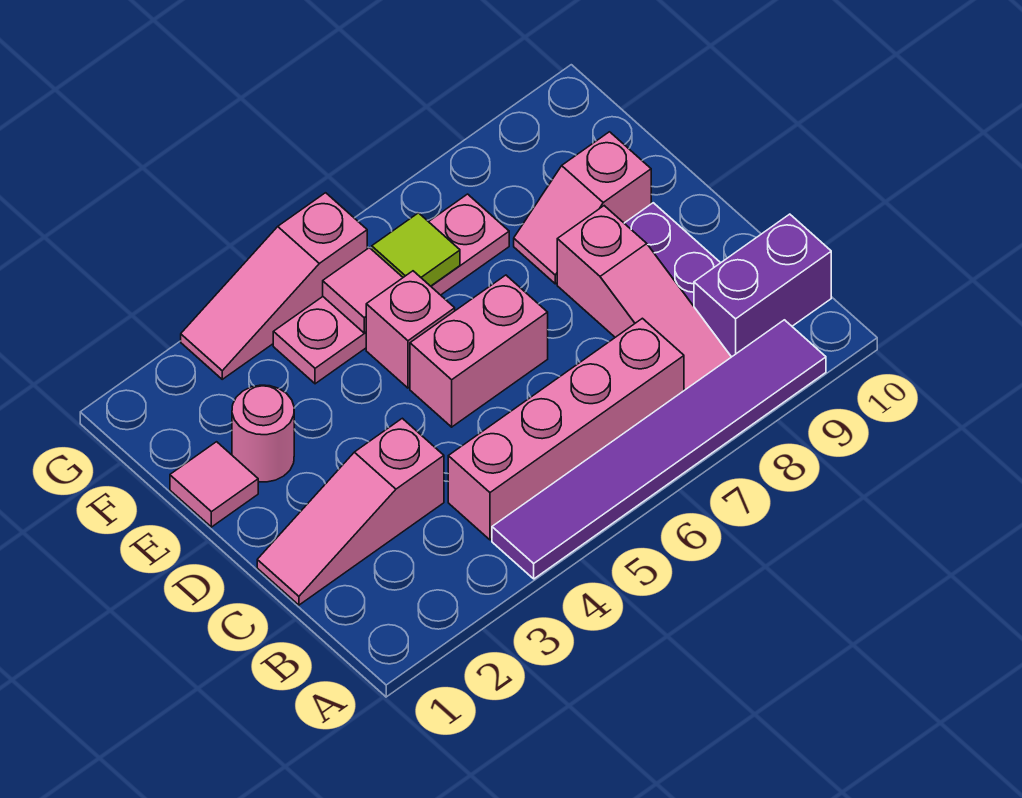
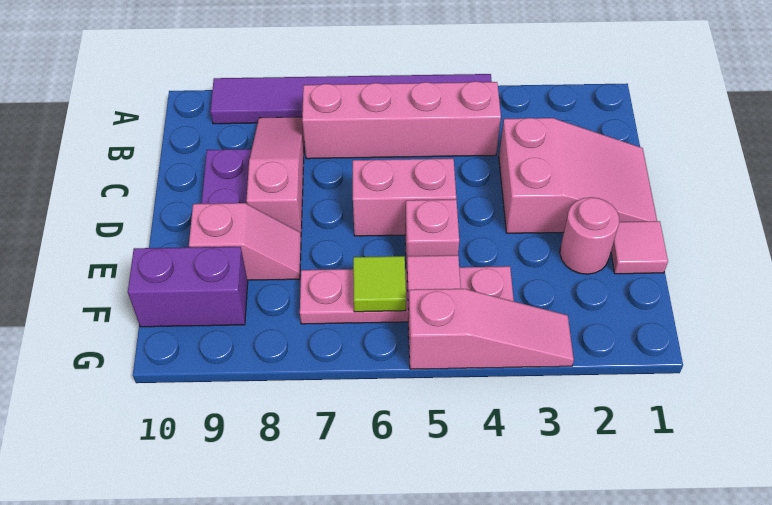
purple 1x2 brick [694,214,831,357] -> purple 1x2 brick moved to [128,247,248,327]
pink 1x3 slope [257,418,444,605] -> pink 2x3 slope [499,118,657,233]

